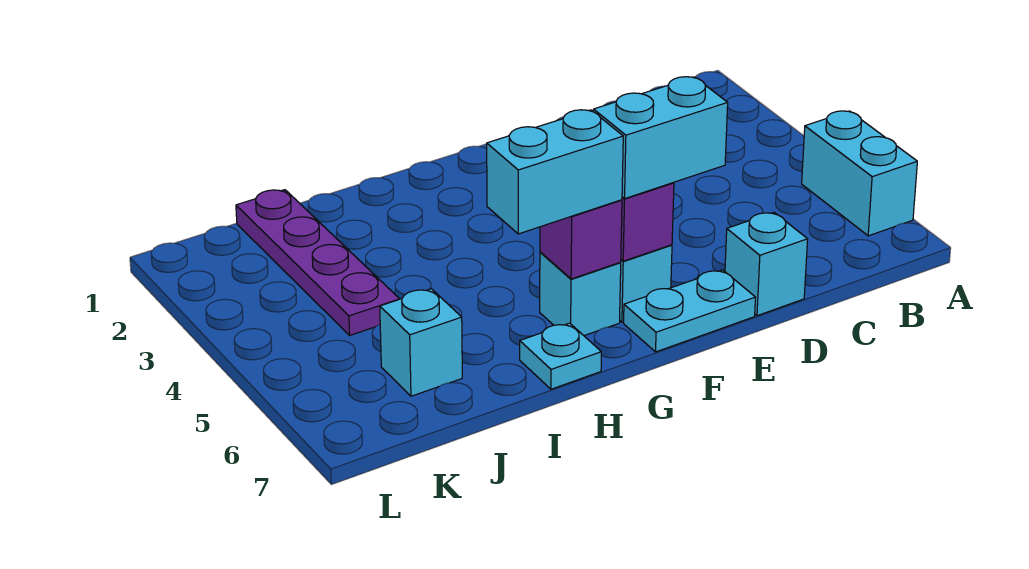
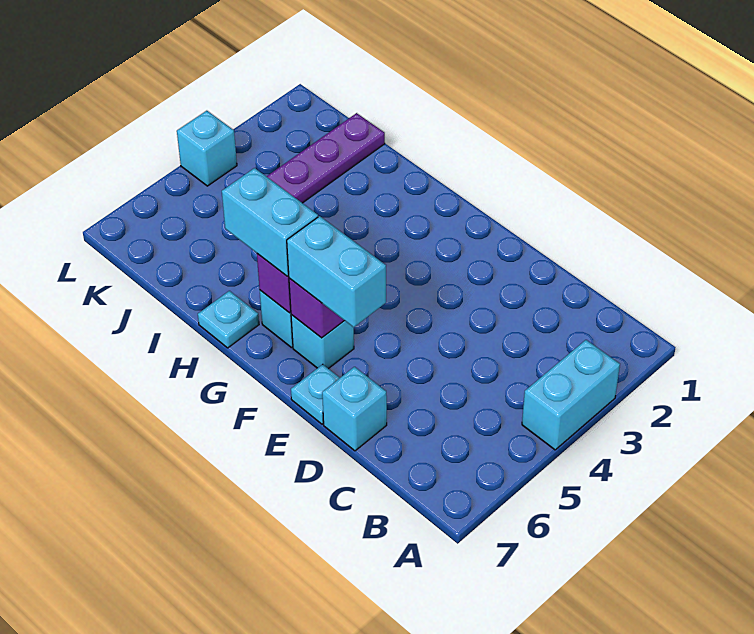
cyan 1x2 brick [802,111,917,236] -> cyan 1x2 brick moved to [522,340,620,450]
cyan 1x2 plate [624,270,756,352] -> cyan 1x1 plate [291,364,340,424]
cyan 1x1 brick [380,289,462,396] -> cyan 1x1 brick moved to [177,111,237,186]

